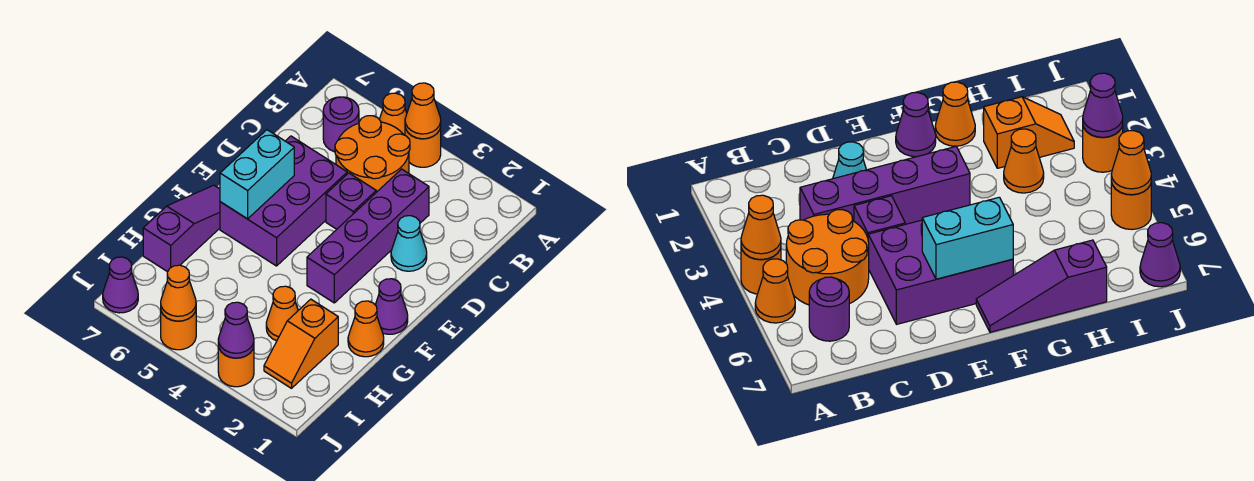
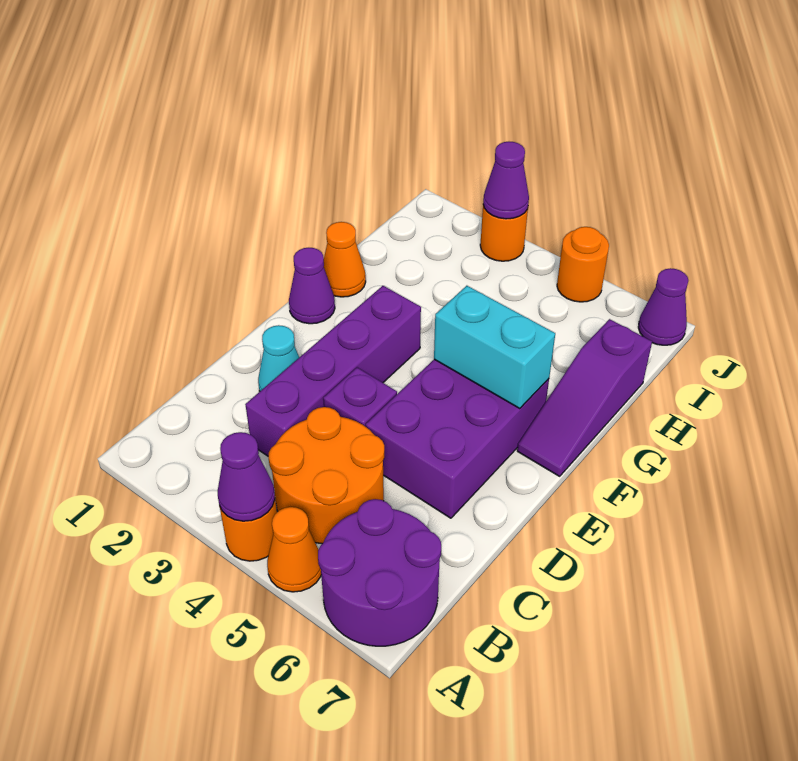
orange 1x1 cone [405,83,441,139] -> purple 1x1 cone [218,432,275,521]
purple 1x1 round brick [323,97,359,152] -> purple 2x2 round brick [318,499,441,646]
cyan 1x2 brick [220,130,294,219] -> cyan 1x2 brick turned to [434,286,555,409]
orange 1x2 slope [264,299,338,388] -> none
orange 1x1 cone [266,286,298,341] -> none
orange 1x1 cone [161,265,196,321] -> none

